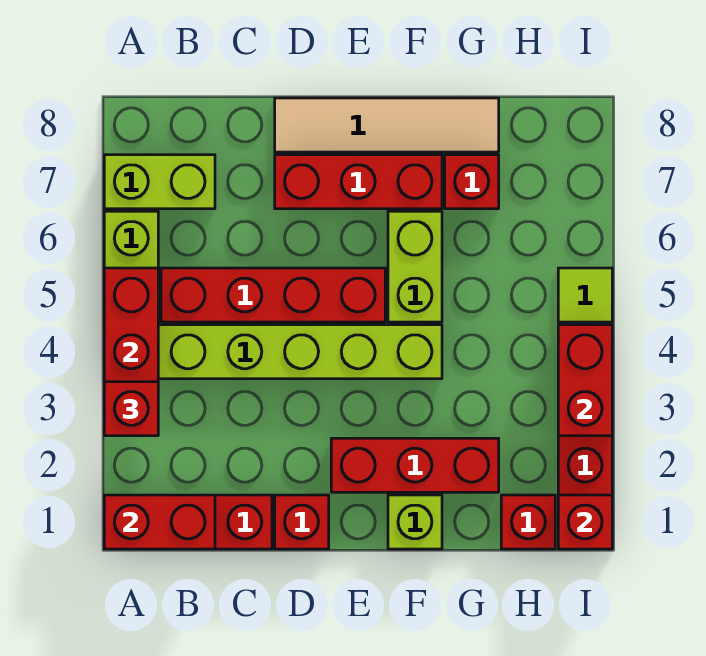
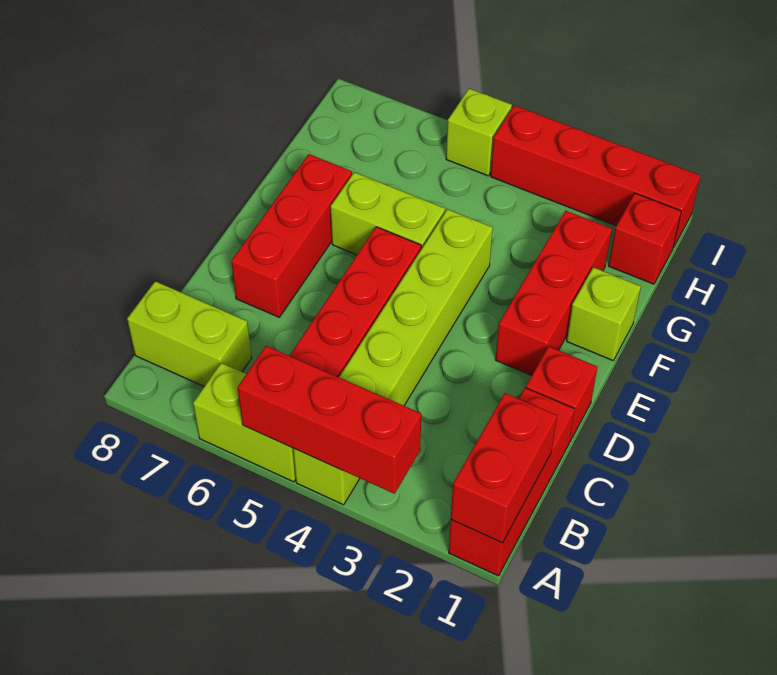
red 1x1 brick [104,382,158,436] -> none
lime 1x2 brick [104,155,215,209] -> lime 1x2 brick turned to [127,281,252,386]
tan 1x4 tile [275,98,499,152] -> none
red 1x1 brick [445,155,499,209] -> none
red 1x1 brick [558,495,612,549] -> none
red 1x2 brick [558,325,612,436] -> none
lime 1x1 tile [558,268,612,322] -> lime 1x1 brick [446,89,512,176]

